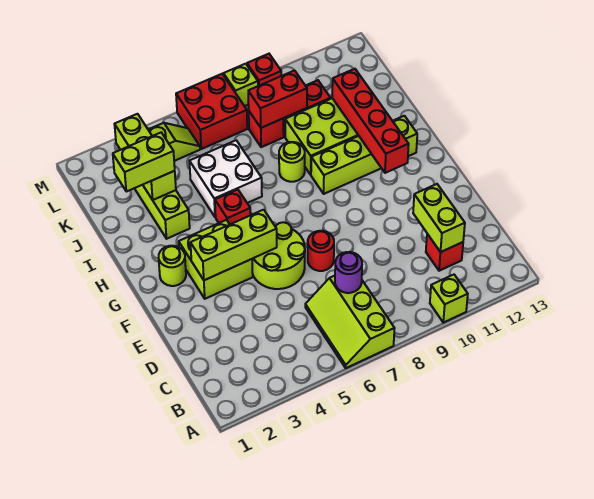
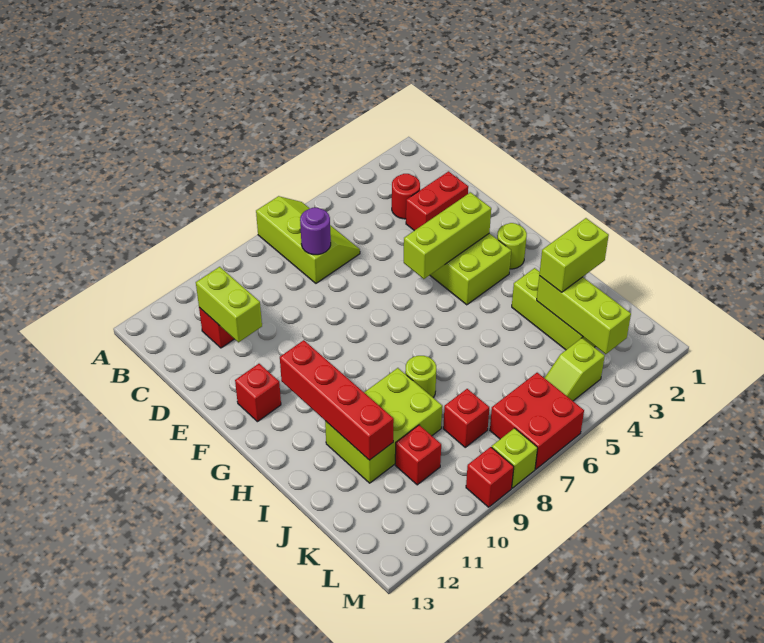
lime 1x1 brick [430,275,468,323] -> none
lime 2x2 round brick [252,222,305,289] -> none
red 1x1 round brick [308,231,334,271] -> red 1x1 round brick moved to [392,174,420,219]
red 1x1 brick [215,189,251,224] -> red 1x1 brick moved to [235,364,281,422]
lime 1x4 brick [311,116,417,194] -> none
white 2x2 brick [189,140,262,217] -> none
red 1x2 brick [248,70,307,128] -> red 1x2 brick moved to [406,171,468,231]

